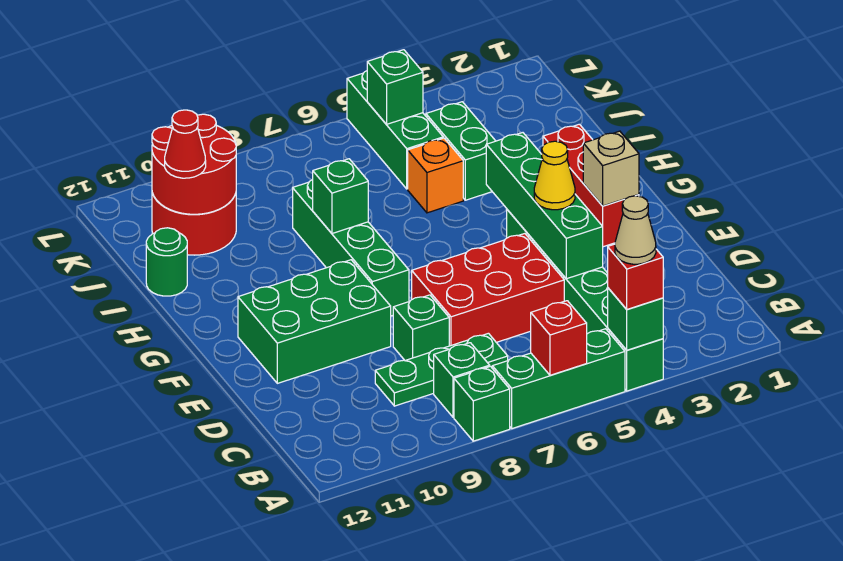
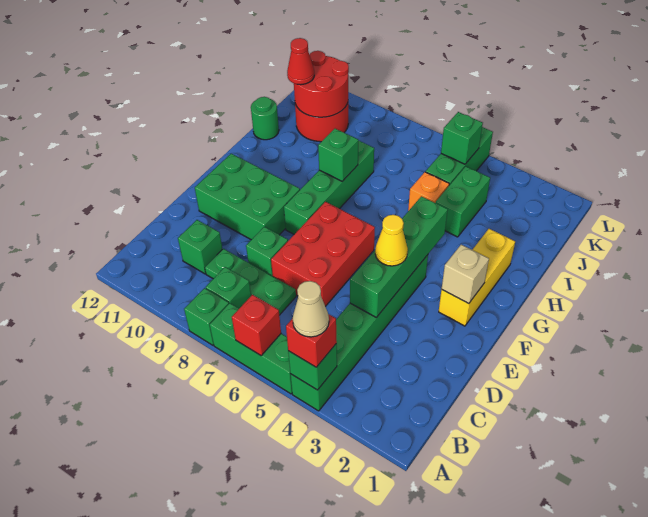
none -> green 1x1 brick [178,220,222,274]
red 2x3 brick [412,234,564,346] -> red 2x3 brick turned to [271,202,375,307]
red 1x3 brick [543,124,639,247] -> yellow 1x3 brick [439,229,515,326]

